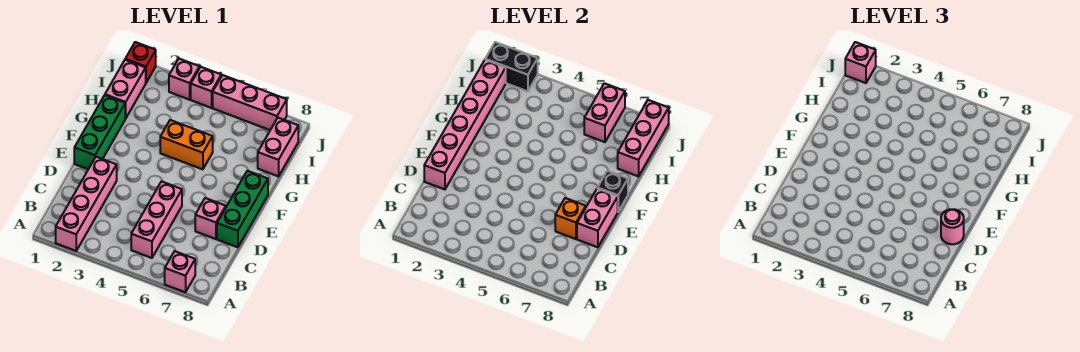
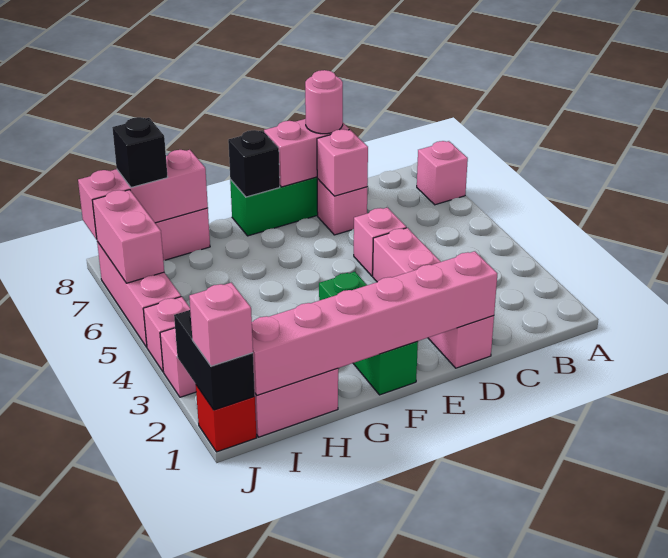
pink 1x4 brick [56,157,117,251] -> pink 1x4 brick turned to [373,228,494,368]
pink 1x3 brick [131,181,182,258] -> pink 1x1 brick [354,208,406,276]
orange 1x1 brick [555,198,586,239] -> pink 1x1 brick [317,129,368,196]
green 1x3 brick [74,95,126,169] -> green 1x3 brick turned to [319,272,418,395]
orange 1x2 brick [160,120,213,169] -> none
pink 1x2 brick [584,83,625,142] -> pink 1x2 brick turned to [92,190,164,283]
none -> black 1x1 brick [112,117,168,188]

